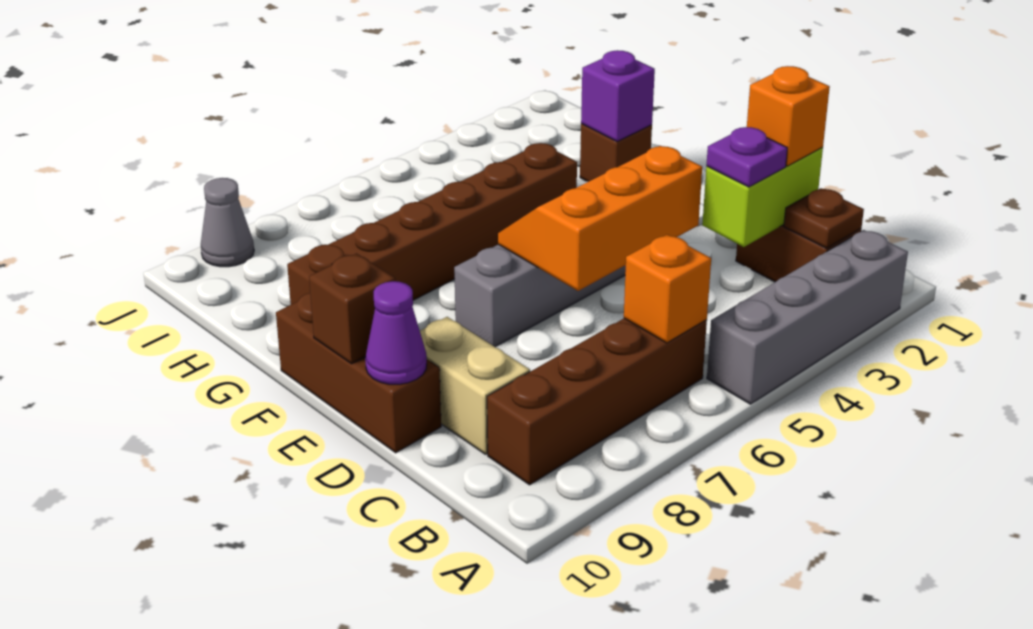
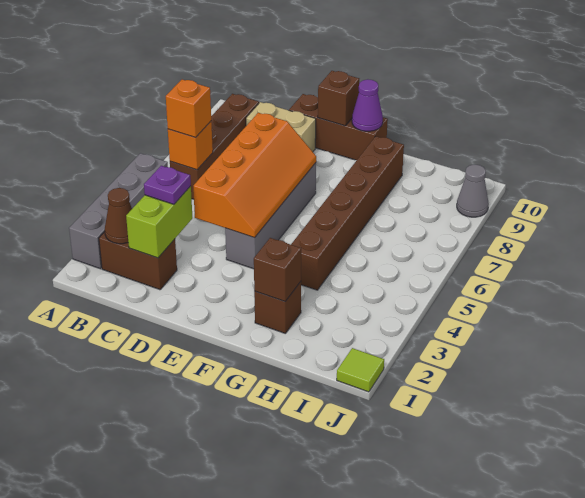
brown 1x1 plate [784,188,864,248] -> brown 1x1 cone [105,188,132,244]
orange 1x1 brick [747,66,830,166] -> orange 1x1 brick moved to [166,79,211,138]
orange 2x3 slope [498,146,702,291] -> orange 2x4 slope [193,113,316,238]
purple 1x1 cone [365,281,427,384] -> purple 1x1 cone moved to [352,79,383,131]
purple 1x1 brick [581,50,655,142] -> brown 1x1 brick [254,238,301,301]
none -> lime 1x1 tile [337,348,384,392]

